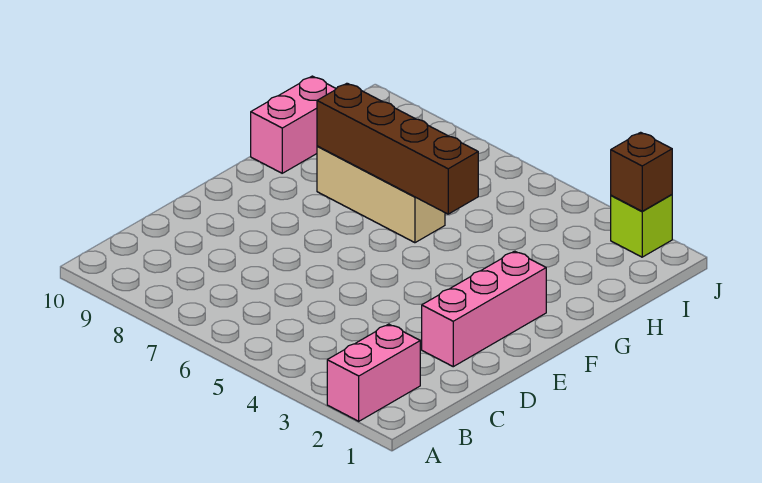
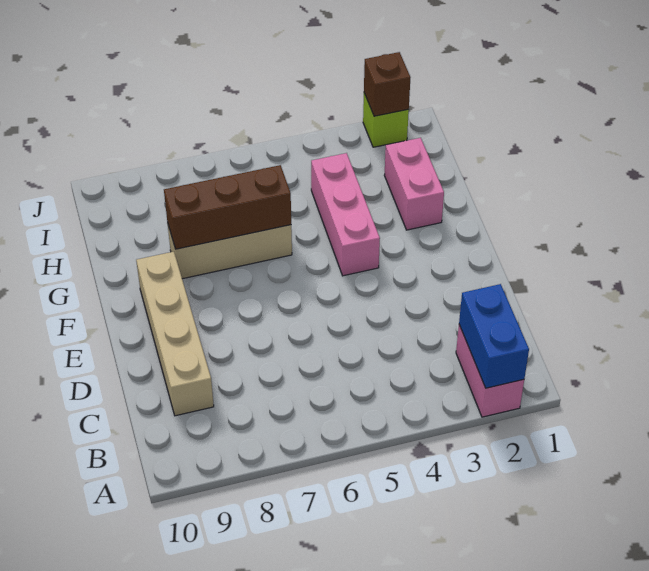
none -> blue 1x2 brick [459,284,529,388]
none -> tan 1x4 brick [136,252,214,416]
pink 1x3 brick [422,251,546,367] -> pink 1x3 brick moved to [311,153,380,276]
brown 1x4 brick [317,83,478,214] -> brown 1x3 brick [164,165,291,249]
pink 1x2 brick [251,76,336,173] -> pink 1x2 brick moved to [384,138,444,230]

